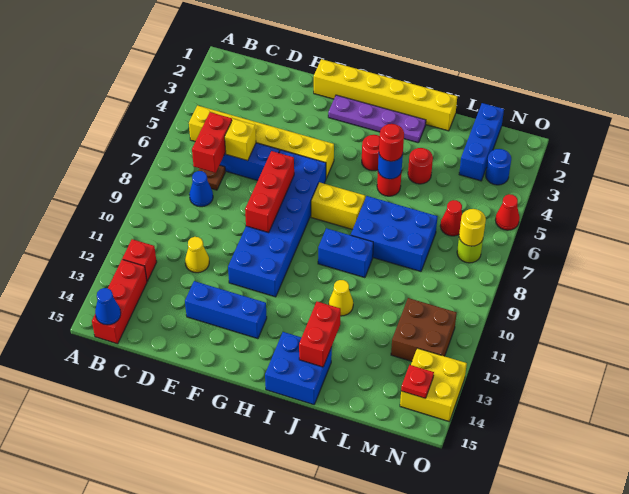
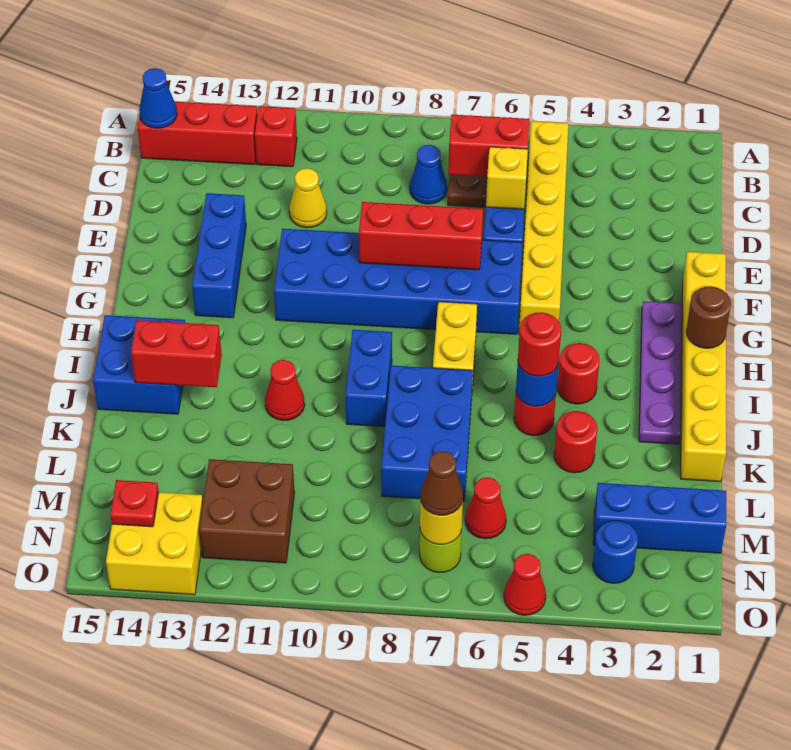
none -> brown 1x1 round brick [686,286,731,348]
yellow 1x1 cone [329,280,353,316] -> red 1x1 cone [265,360,305,421]
none -> brown 1x1 cone [420,451,463,515]

